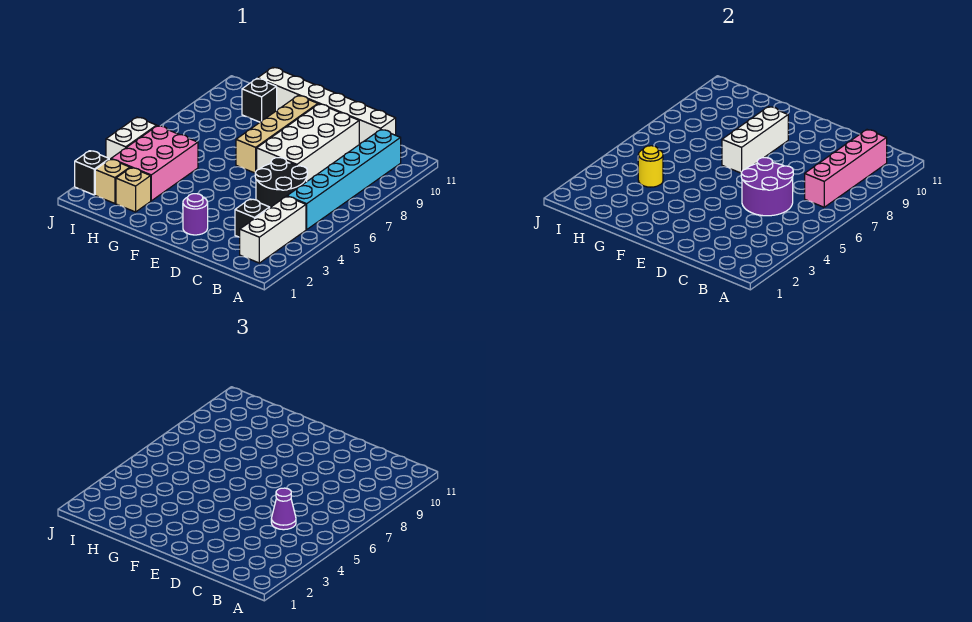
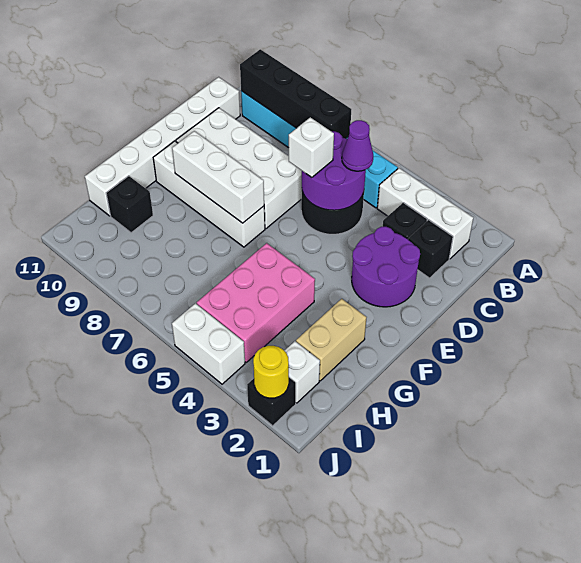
pink 1x4 brick [805,130,887,207] -> black 1x4 brick [240,49,351,138]
none -> black 1x1 brick [408,220,453,278]
none -> white 1x1 brick [289,117,334,178]
purple 1x1 round brick [183,194,208,235] -> purple 2x2 round brick [352,227,420,307]
tan 1x4 brick [236,95,318,173] -> white 1x4 brick [153,141,265,247]
tan 1x1 brick [116,168,151,212] -> tan 1x2 brick [296,299,367,381]
pink 2x3 brick [111,126,198,201] -> pink 2x3 brick turned to [197,243,315,362]
yellow 1x1 round brick [638,146,663,187] -> yellow 1x1 round brick moved to [253,346,289,398]
tan 1x1 brick [95,159,130,203] -> white 1x1 brick [284,341,320,403]

